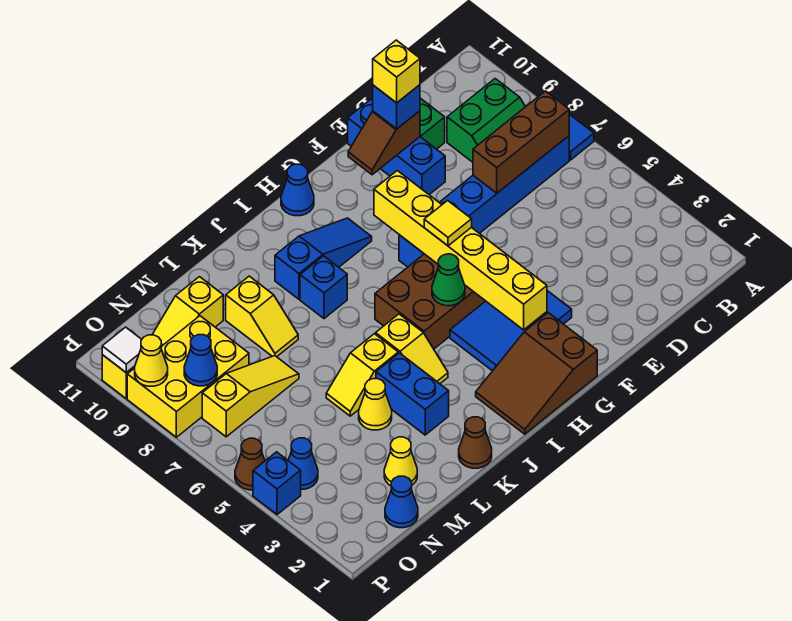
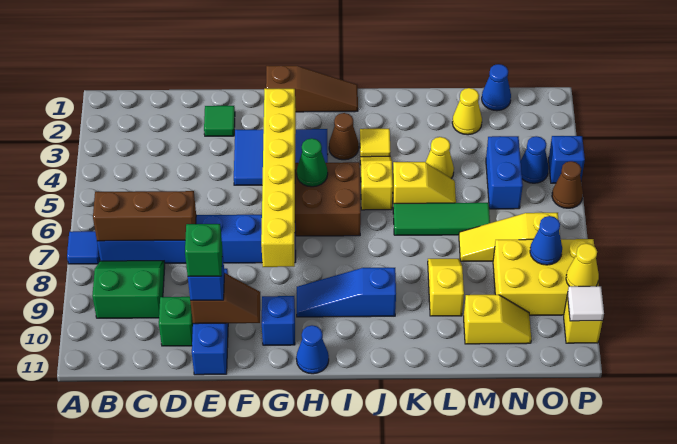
none -> green 1x1 tile [204,106,235,136]
yellow 1x1 brick [373,40,420,103] -> green 1x1 brick [185,224,222,276]
brown 2x3 slope [476,313,597,434] -> brown 1x3 slope [266,66,358,112]
yellow 1x1 tile [424,201,472,246] -> yellow 1x1 tile moved to [360,129,390,157]
blue 1x1 brick [300,256,347,319] -> blue 1x1 brick moved to [262,296,295,345]
brown 1x1 cone [459,417,492,468] -> brown 1x1 cone moved to [329,113,359,160]
blue 1x2 brick [376,353,449,435] -> blue 1x2 brick moved to [486,136,523,209]
none -> green 1x3 tile [393,203,490,235]

